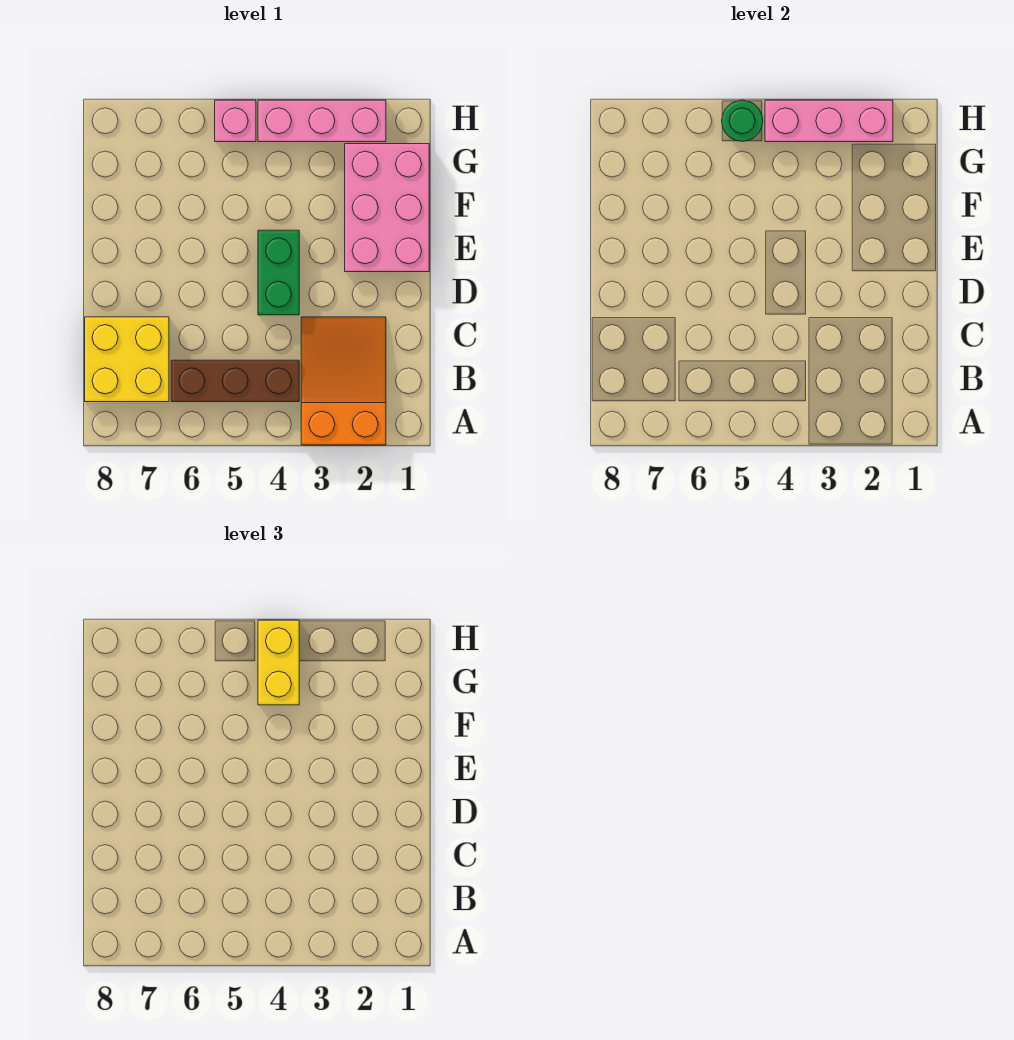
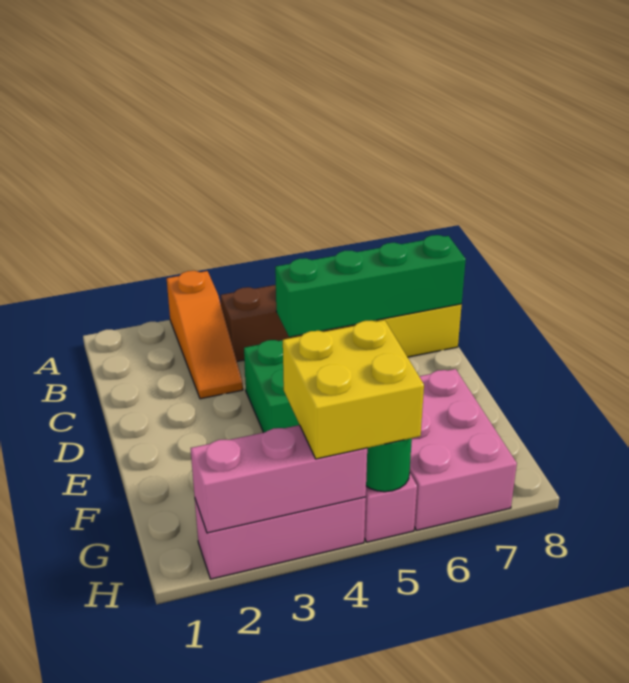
orange 2x3 slope [301,317,386,445] -> orange 1x3 slope [167,271,243,399]
none -> green 1x4 brick [275,235,466,337]
pink 2x3 brick [345,144,429,272] -> pink 2x3 brick moved to [410,369,517,530]
yellow 1x2 brick [258,620,299,705] -> yellow 2x2 brick [283,320,424,459]

